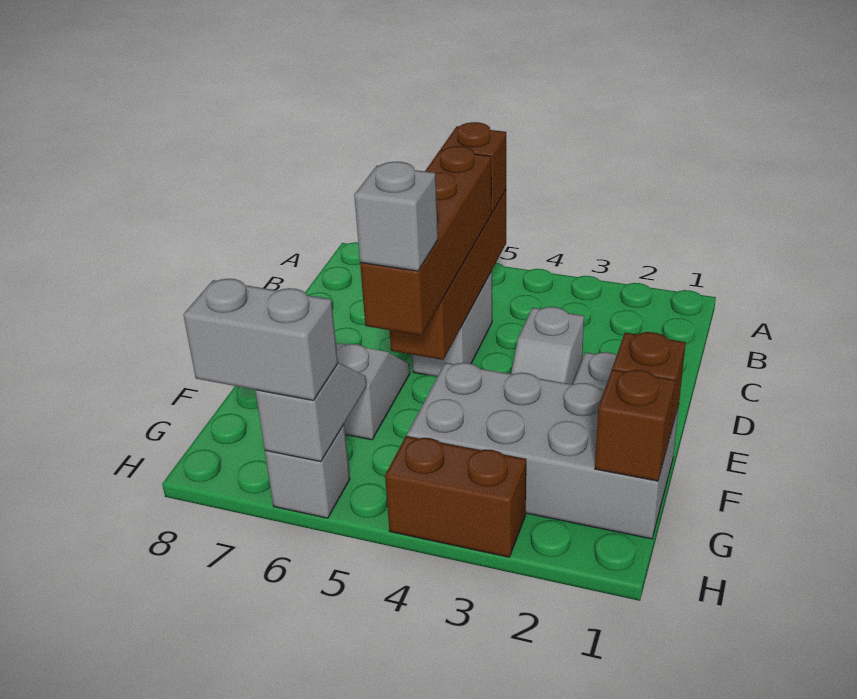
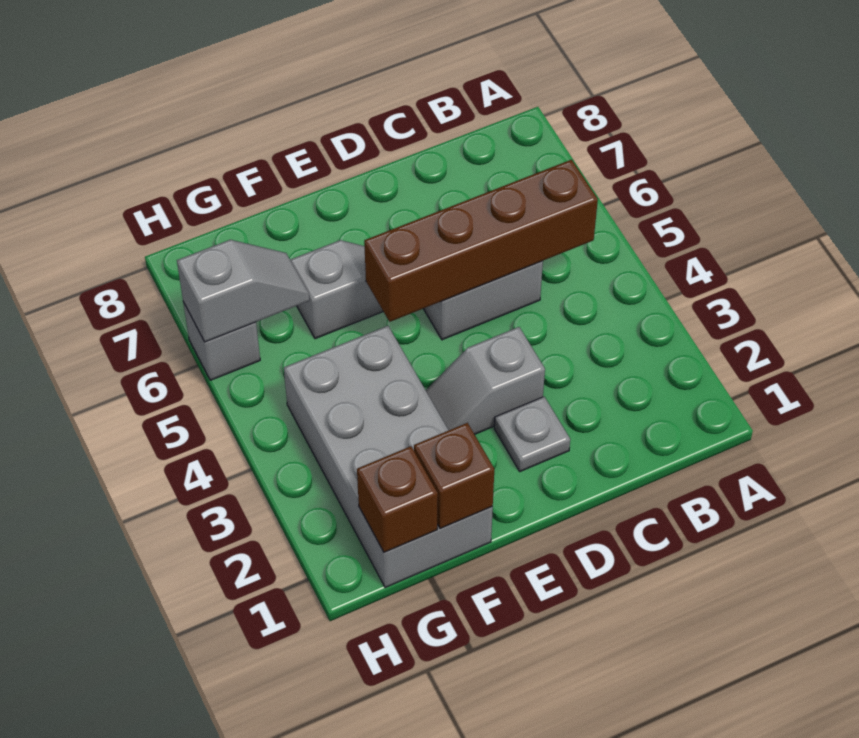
brown 1x1 brick [441,122,506,213] -> none
brown 1x4 brick [360,146,491,335] -> none
grey 1x1 brick [354,162,438,271] -> none
brown 1x2 brick [385,436,526,557] -> none
grey 1x2 brick [183,279,338,401] -> none

